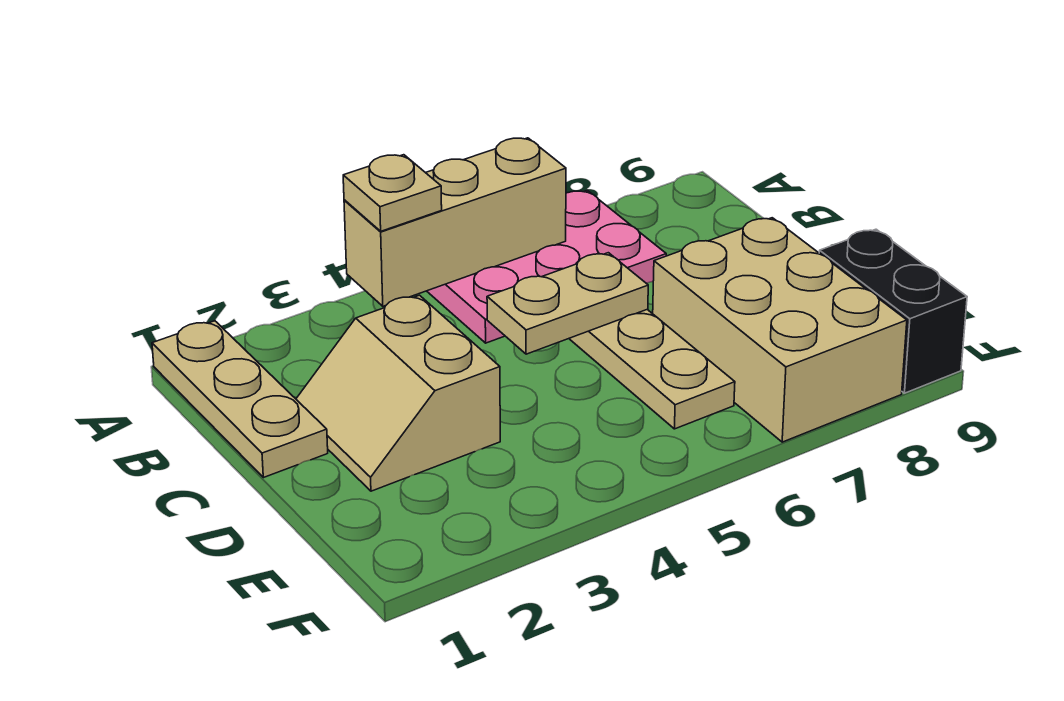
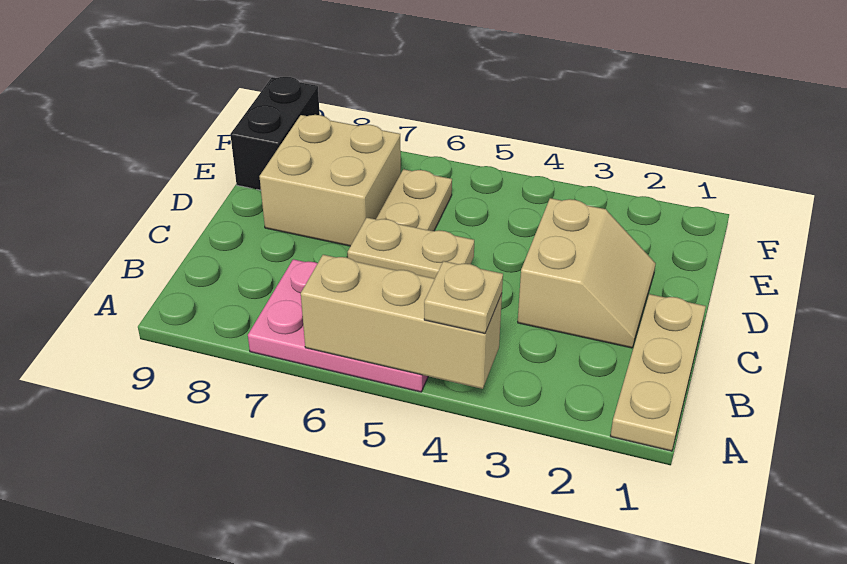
tan 2x3 brick [653,218,907,442] -> tan 2x2 brick [259,115,401,246]

